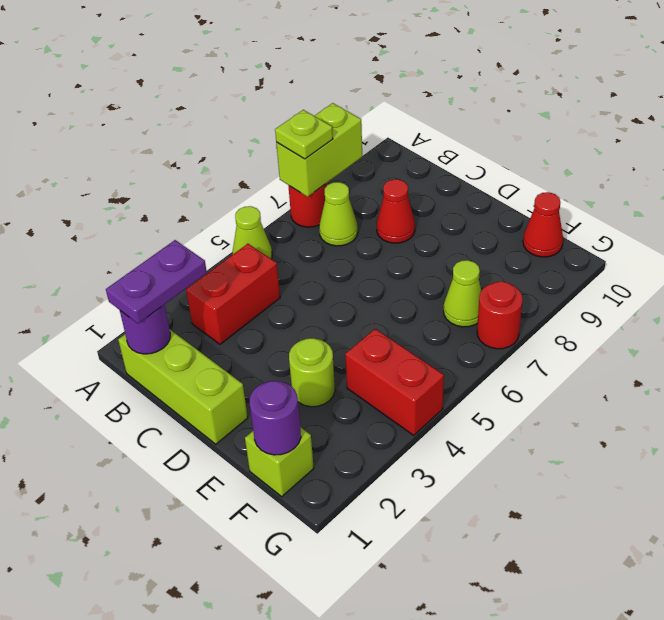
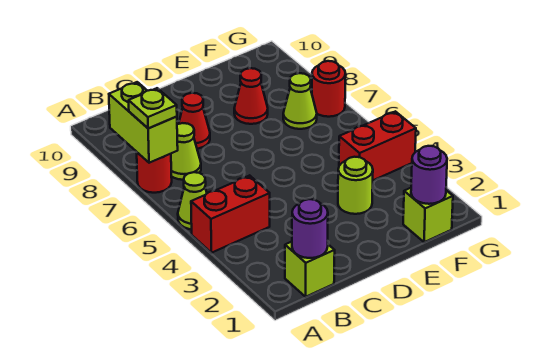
lime 1x3 brick [118,330,248,444] -> lime 1x1 brick [285,242,335,297]
purple 1x2 plate [106,240,207,324] -> none
red 1x2 brick [186,244,280,344] -> red 1x2 brick turned to [191,175,270,253]
red 1x1 cone [523,192,563,257] -> red 1x1 cone moved to [234,68,268,124]

